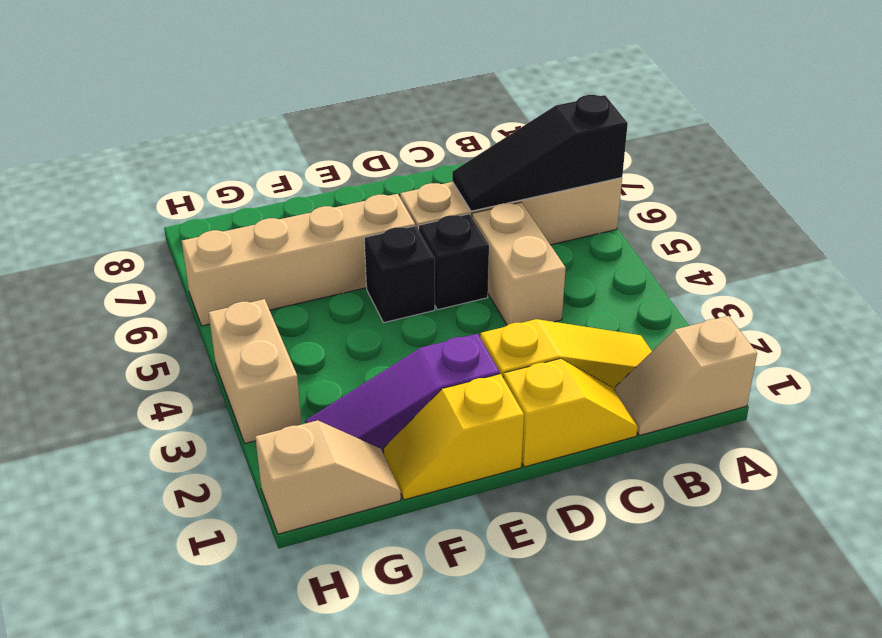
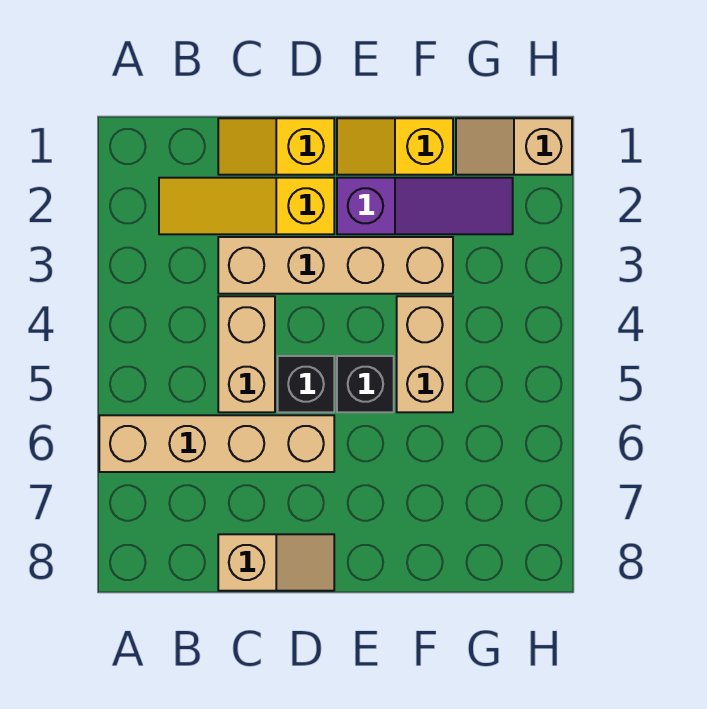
tan 1x2 slope [615,316,757,436] -> tan 1x2 slope moved to [218,534,334,591]
black 1x3 slope [452,95,628,211] -> none
yellow 1x2 slope [384,374,524,500] -> yellow 1x2 slope turned to [337,118,453,175]
tan 1x4 brick [182,194,415,326] -> tan 1x4 brick moved to [218,237,453,294]
tan 1x2 brick [209,299,302,443] -> tan 1x2 brick moved to [397,296,453,412]

